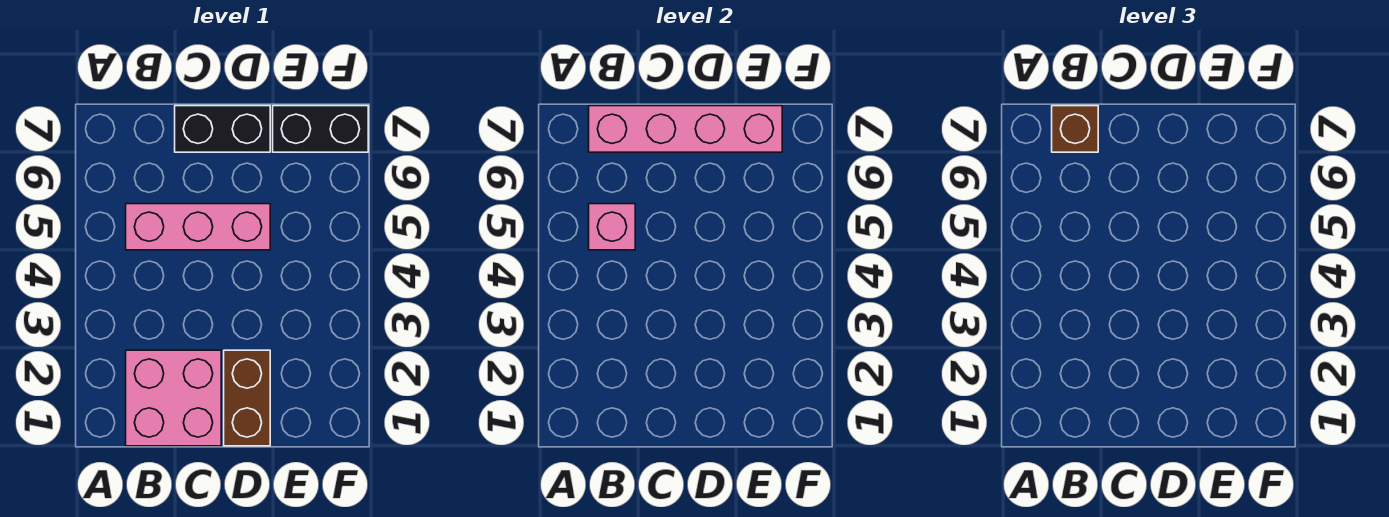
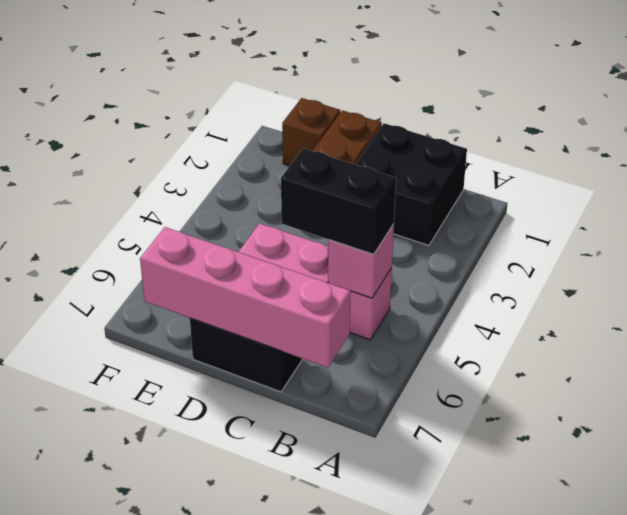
pink 2x2 brick [126,350,221,446] -> black 2x2 brick [355,123,467,245]
brown 1x1 brick [1052,106,1098,152] -> brown 1x1 brick moved to [282,98,340,166]
black 1x2 brick [273,106,368,152] -> black 1x2 brick moved to [281,148,396,254]

